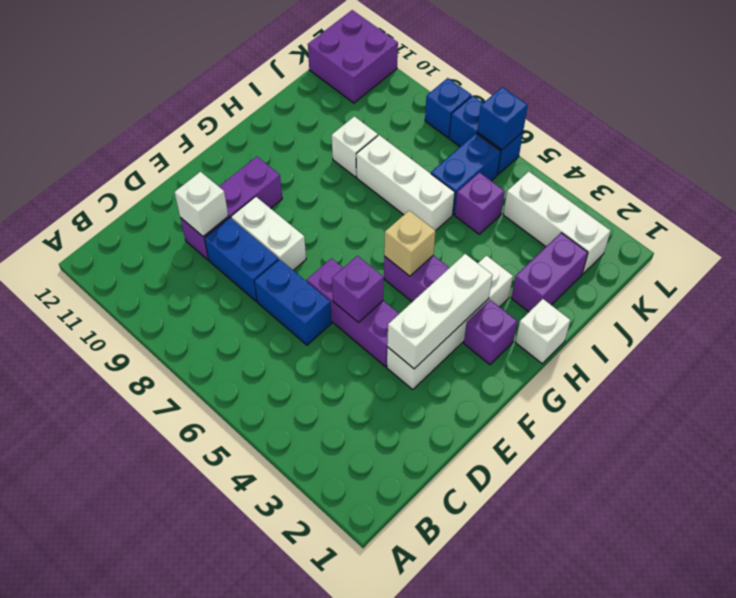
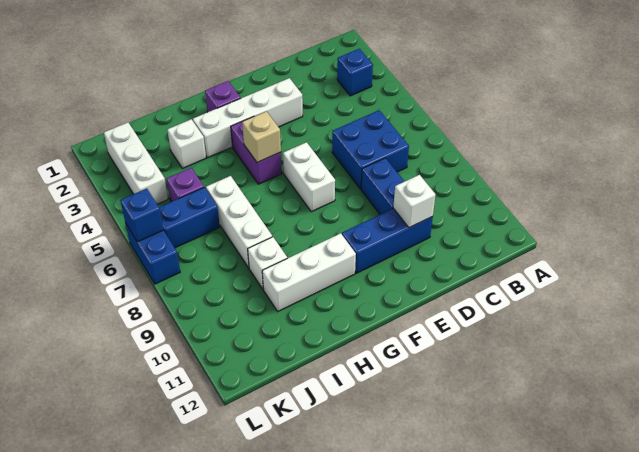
blue 1x2 brick [254,259,332,345] -> blue 2x2 brick [332,110,409,189]
purple 1x3 brick [180,157,282,260] -> blue 1x3 brick [342,208,433,273]
white 1x3 brick [387,254,493,369] -> white 1x3 brick moved to [262,233,356,311]
purple 1x3 brick [307,258,399,367] -> none
purple 1x1 brick [332,256,384,323] -> none
white 1x2 brick [231,196,306,270] -> white 1x2 brick moved to [283,142,335,212]
white 1x1 brick [515,299,570,364] -> white 1x1 brick moved to [167,119,206,169]
purple 1x2 brick [511,233,588,312] -> none
purple 2x2 brick [308,10,398,103] -> none
blue 1x1 brick [425,78,472,138] -> blue 1x1 brick moved to [337,49,373,96]

